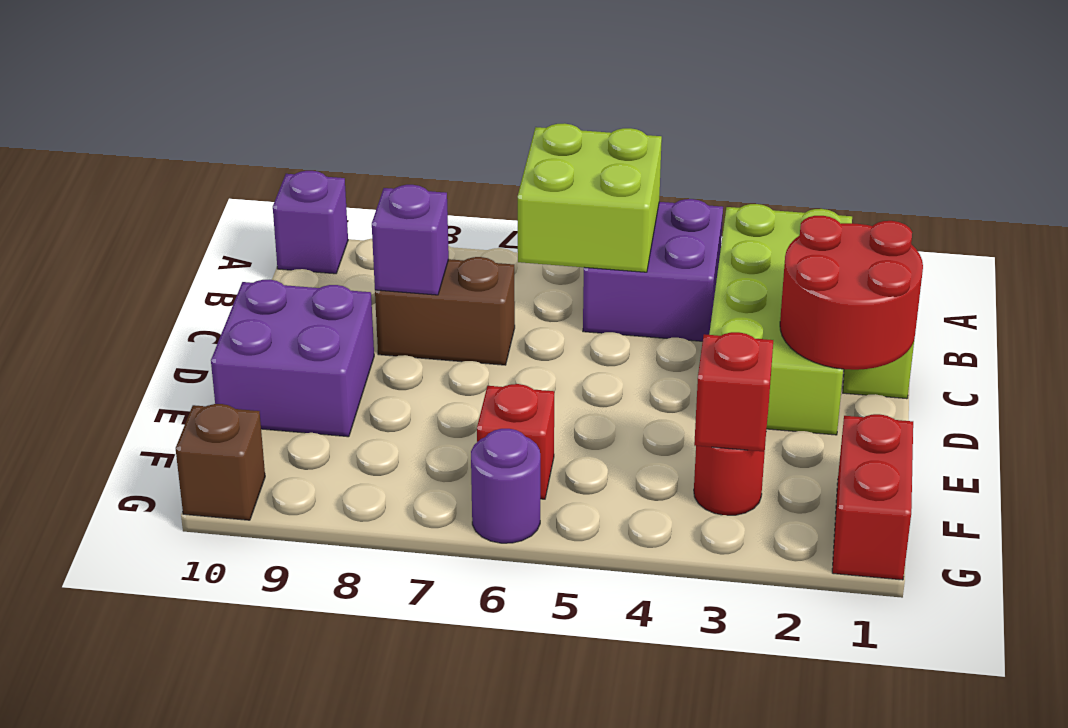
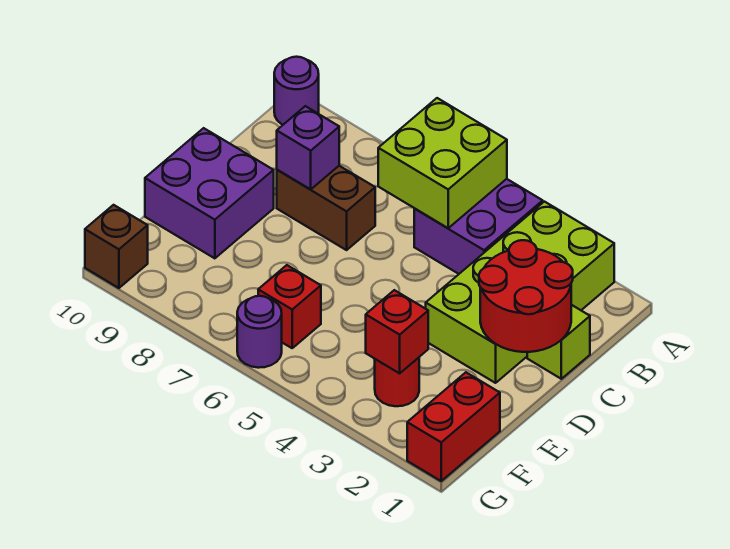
purple 1x1 brick [273,171,348,274] -> purple 1x1 round brick [274,57,319,125]

